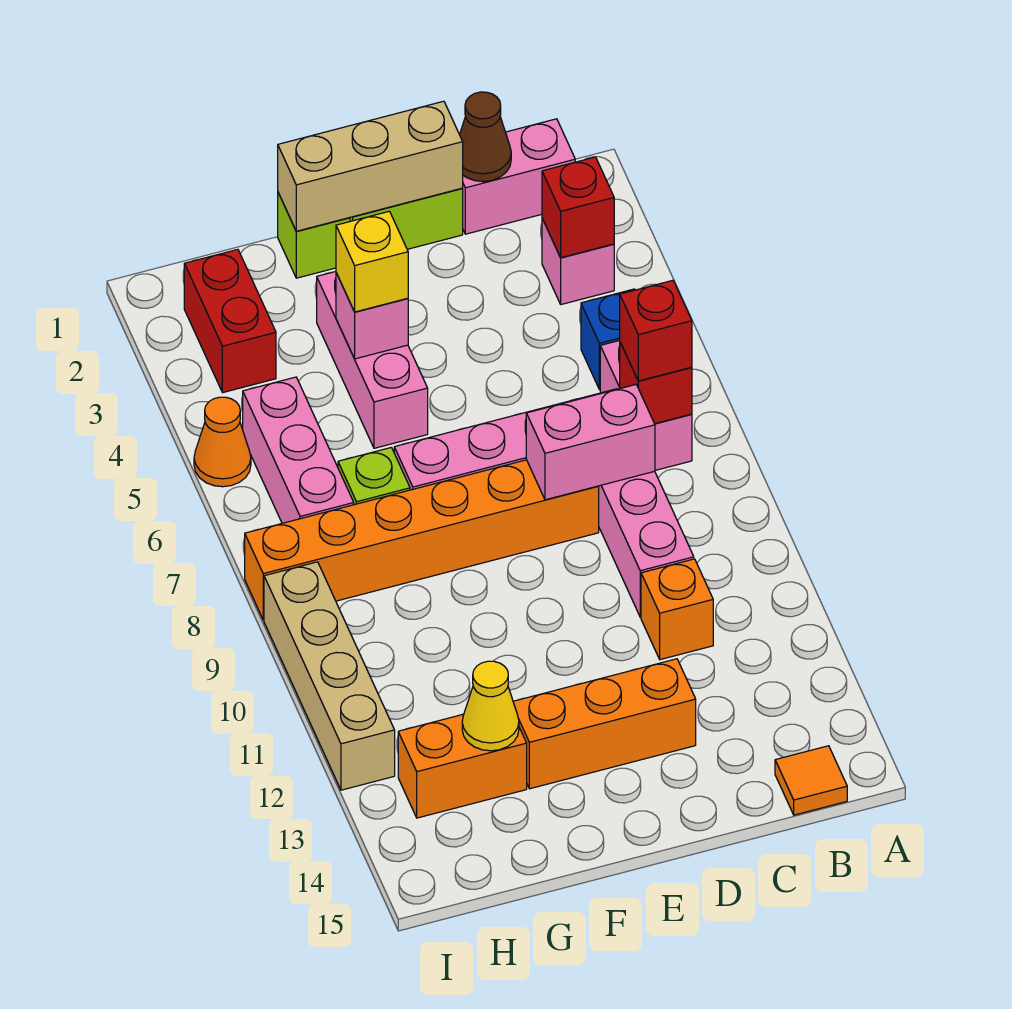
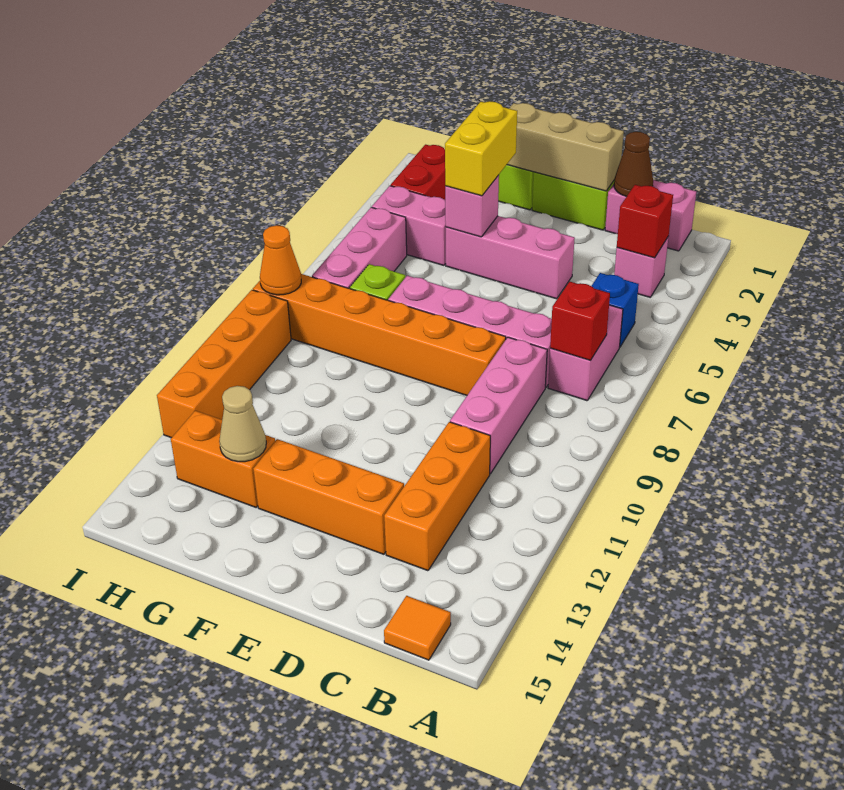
red 1x1 brick [620,280,692,381] -> none
pink 1x2 brick [526,385,655,500] -> pink 1x2 brick moved to [372,186,446,265]
orange 1x1 brick [641,559,713,660] -> orange 1x3 brick [384,422,490,571]
pink 1x3 brick [317,272,428,448] -> pink 1x3 brick turned to [446,216,575,299]
yellow 1x1 brick [336,211,408,312] -> yellow 1x2 brick [445,101,517,196]
yellow 1x1 cone [462,661,519,751] -> tan 1x1 cone [219,386,266,462]
orange 1x1 cone [194,397,251,487] -> orange 1x1 cone moved to [260,225,301,295]
tan 1x4 brick [264,562,395,790] -> orange 1x4 brick [157,290,291,438]

